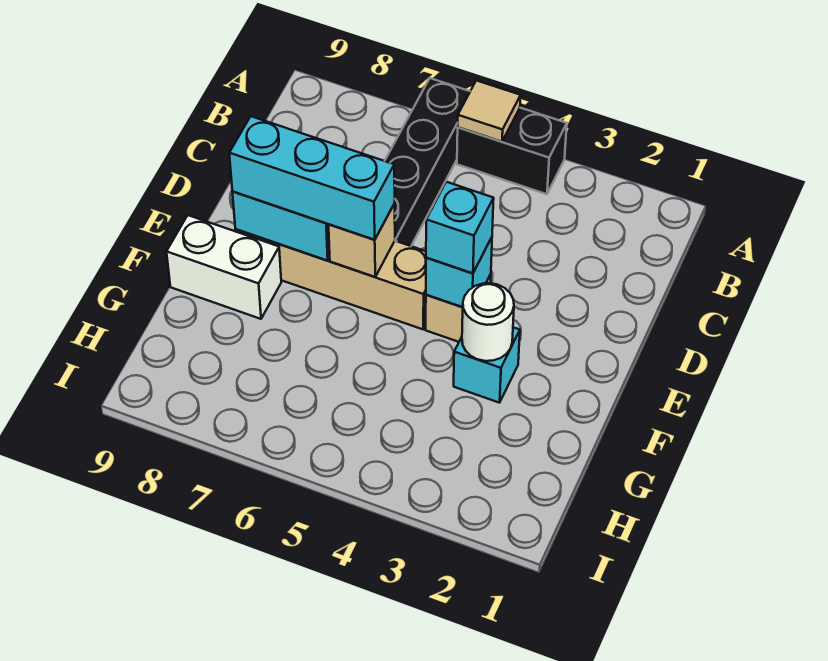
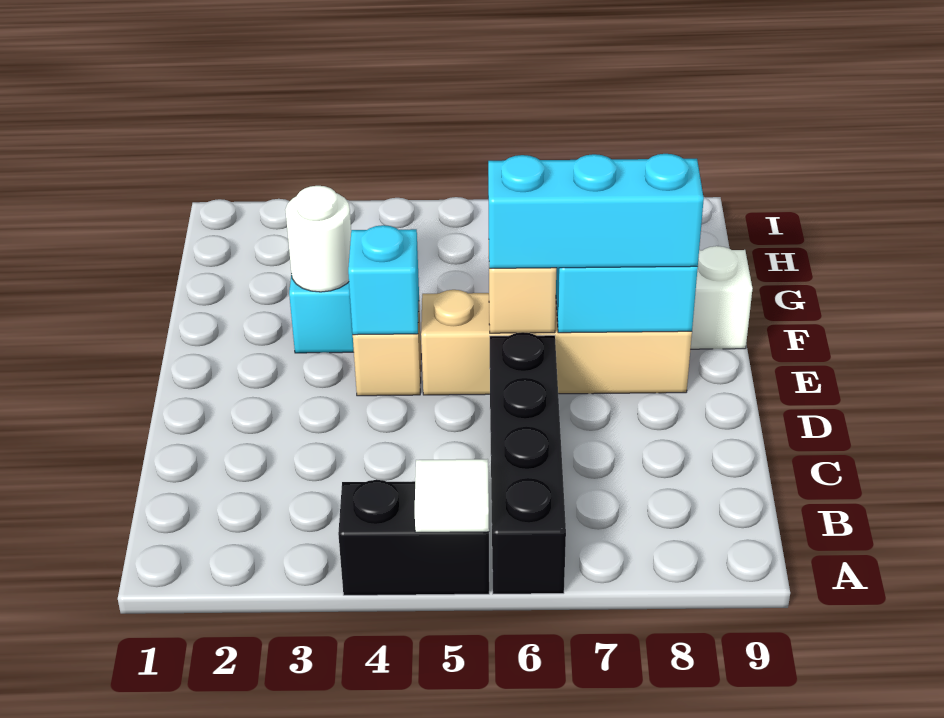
tan 1x1 tile [458,80,521,142] -> white 1x1 tile [415,459,489,532]
cyan 1x1 brick [426,182,494,273] -> none

